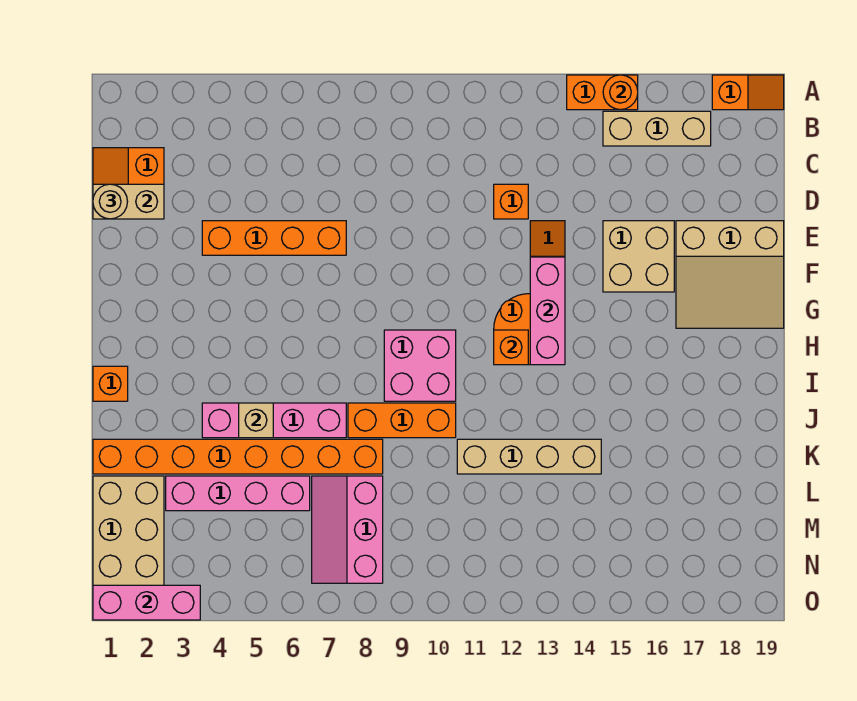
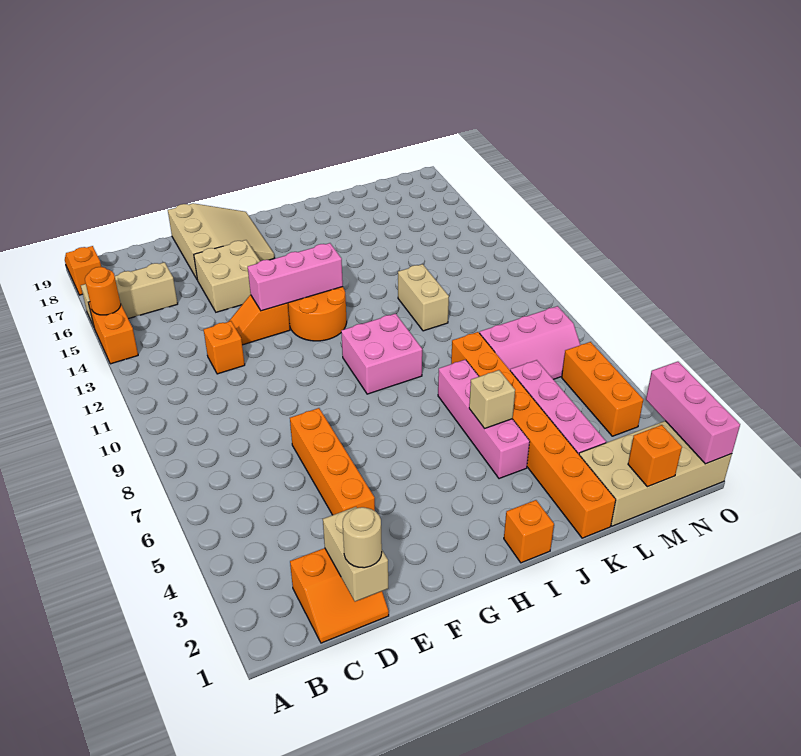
tan 1x3 brick [603,111,711,146] -> tan 1x3 brick turned to [81,262,178,327]
orange 1x1 brick [494,330,528,365] -> orange 1x1 brick moved to [628,425,682,487]
orange 1x3 brick [348,403,456,438] -> orange 1x3 brick moved to [562,342,643,436]
tan 1x4 brick [457,439,601,474] -> tan 1x2 brick [398,264,449,331]

